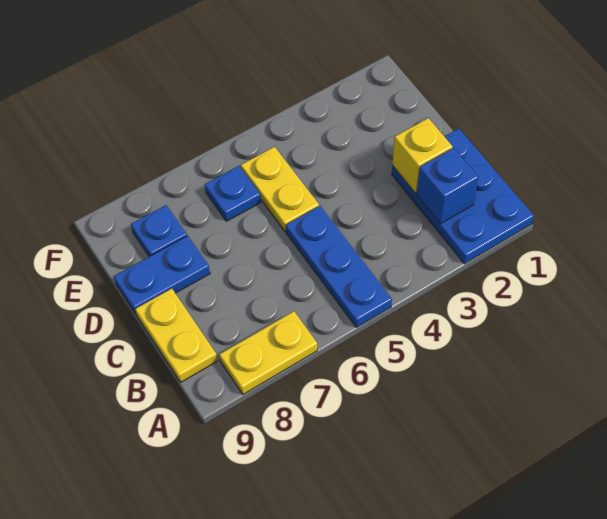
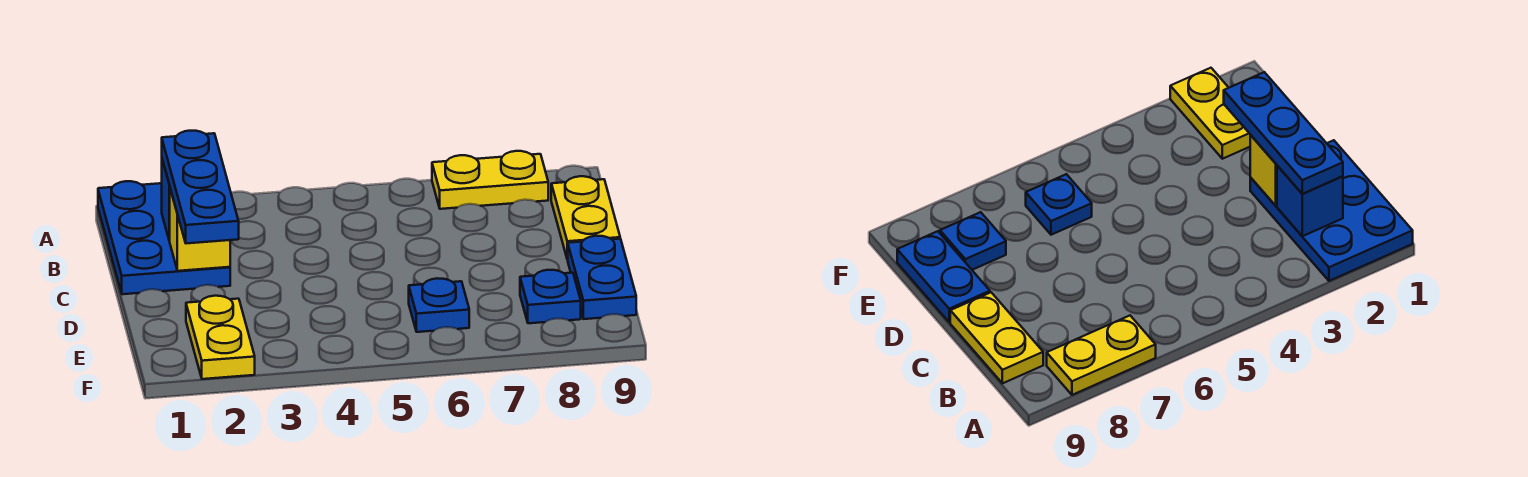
blue 1x3 plate [286,206,392,327] -> blue 1x3 plate moved to [162,131,239,243]
yellow 1x2 plate [241,147,319,232] -> yellow 1x2 plate moved to [186,296,255,379]
blue 1x2 plate [114,236,210,315] -> blue 1x2 plate turned to [567,236,636,319]

